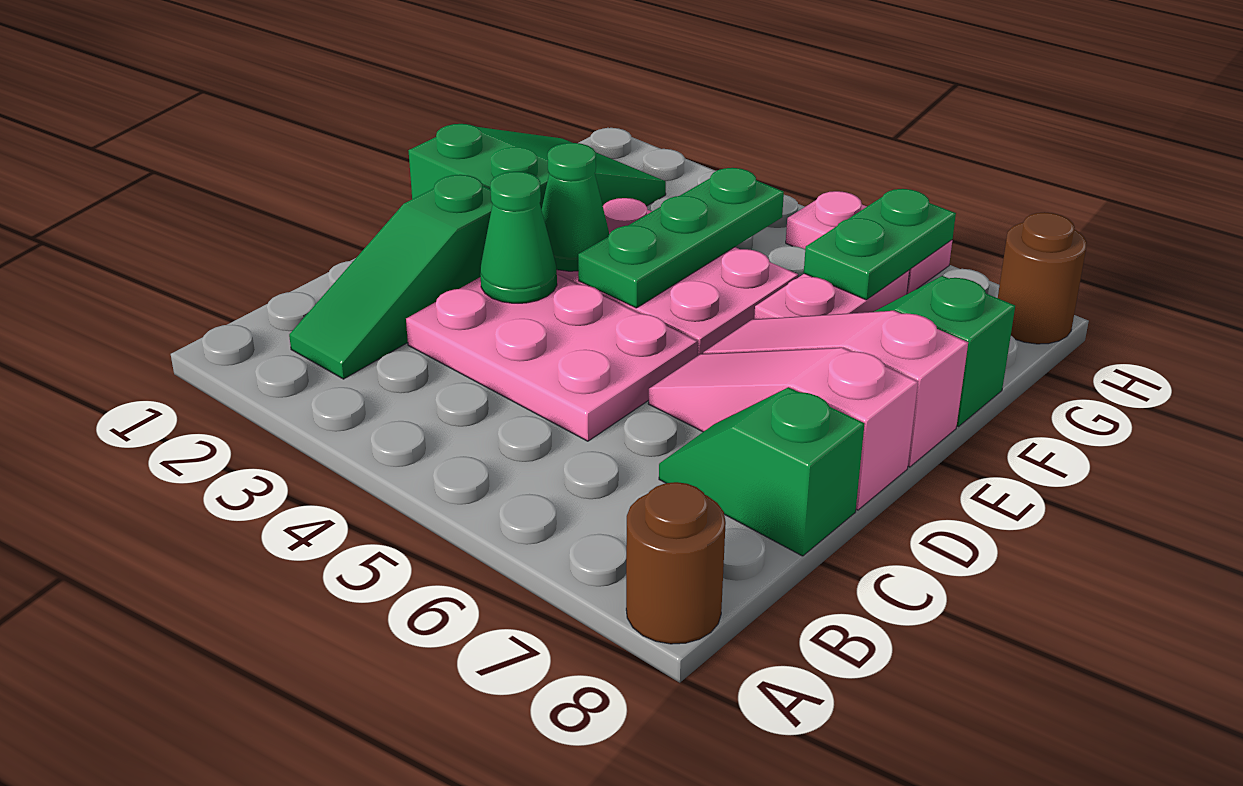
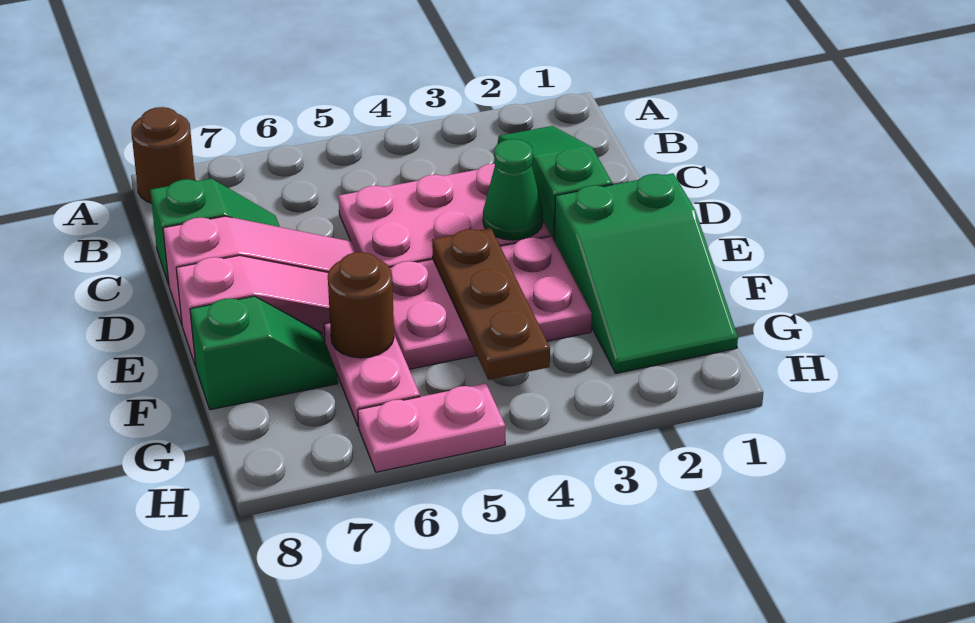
green 1x1 cone [542,143,609,271] -> none
green 1x3 plate [578,168,784,308] -> brown 1x3 plate [432,228,550,380]
green 1x2 plate [804,189,956,300] -> none
brown 1x1 round brick [998,212,1087,344] -> brown 1x1 round brick moved to [328,252,394,358]

